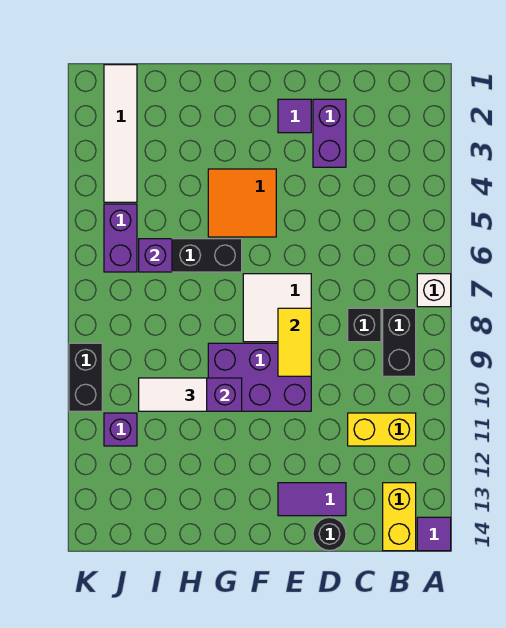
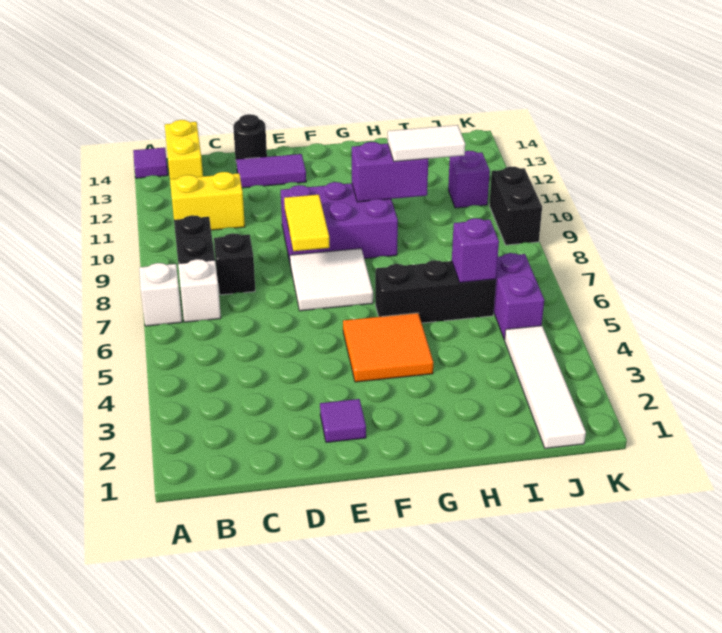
none -> white 1x1 brick [178,259,221,322]
purple 1x2 brick [313,99,346,167] -> none

